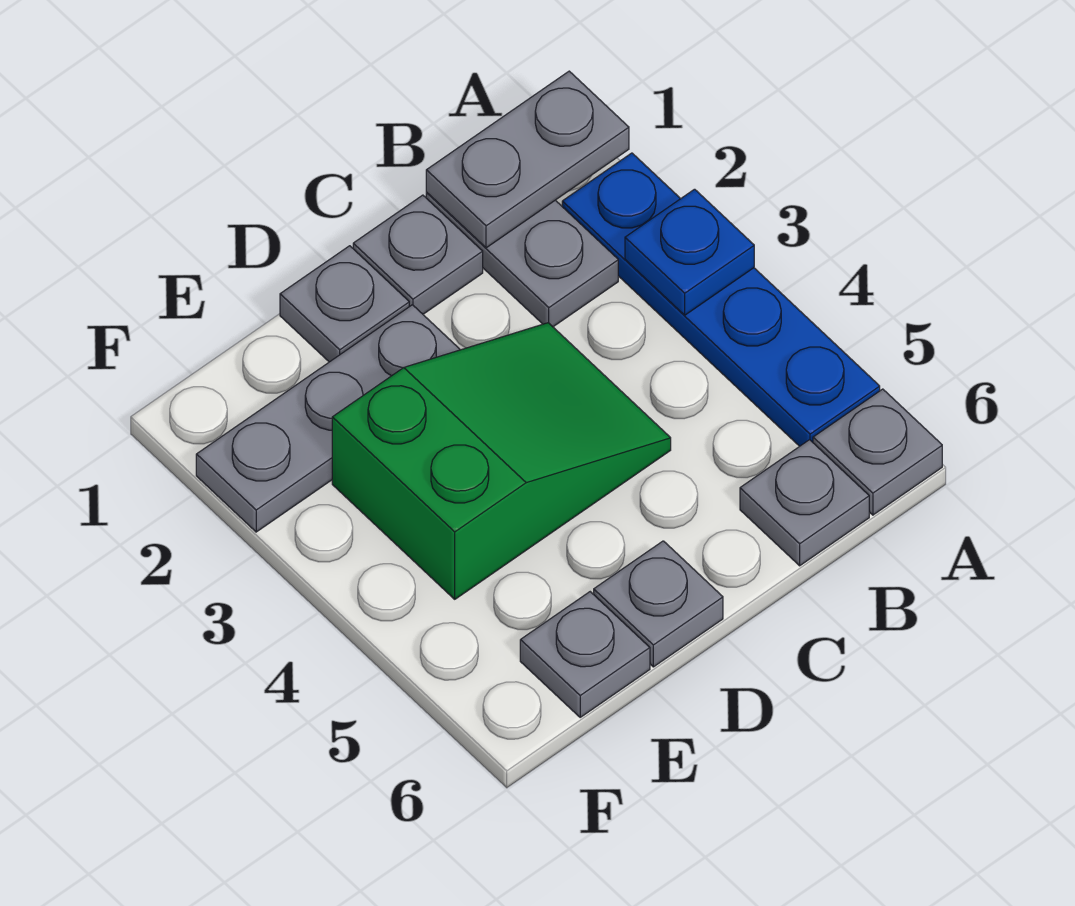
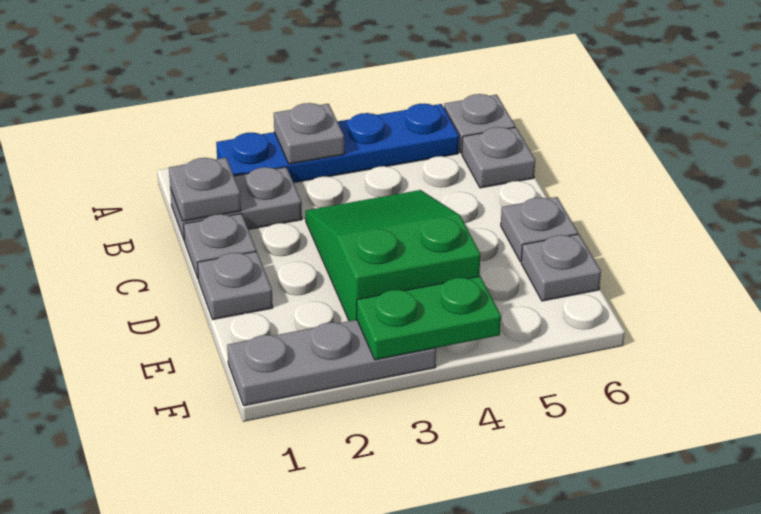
grey 1x2 plate [426,71,629,248] -> grey 1x1 plate [169,158,241,221]
blue 1x1 plate [625,189,754,315] -> grey 1x1 plate [274,103,344,164]
grey 1x3 plate [196,305,460,532] -> grey 1x3 plate turned to [227,320,436,406]
none -> green 1x2 plate [357,276,501,360]

